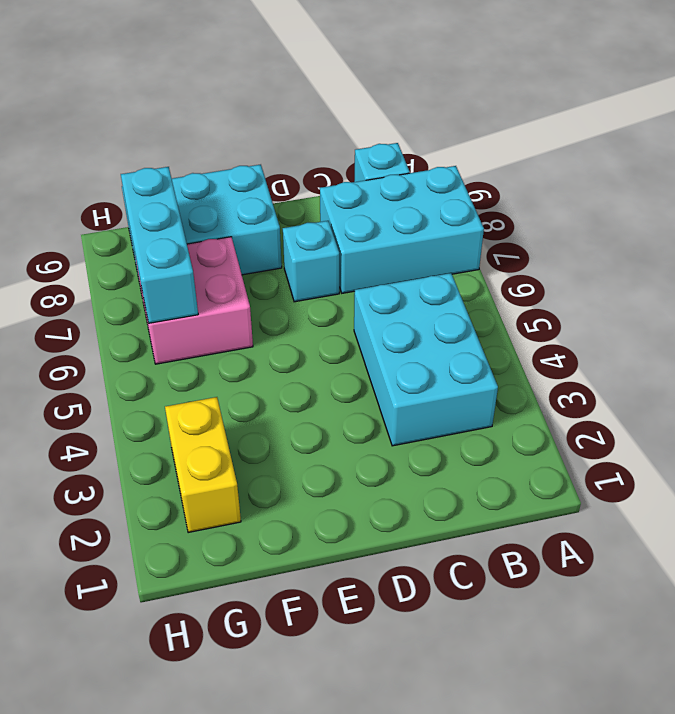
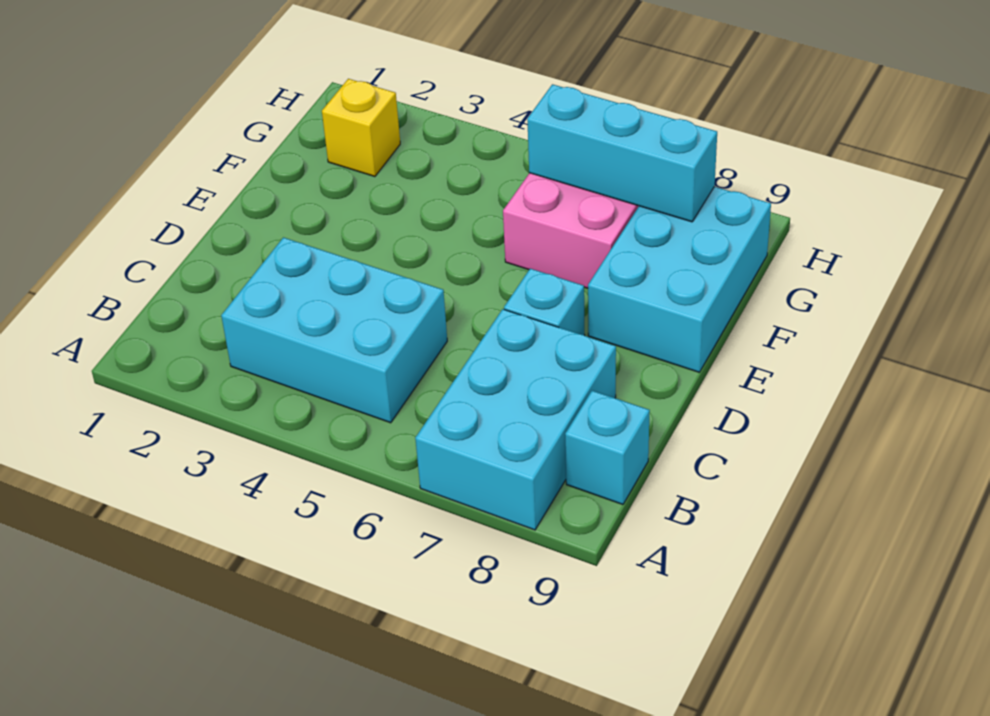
yellow 1x2 brick [165,397,241,533] -> yellow 1x1 brick [322,79,400,177]

